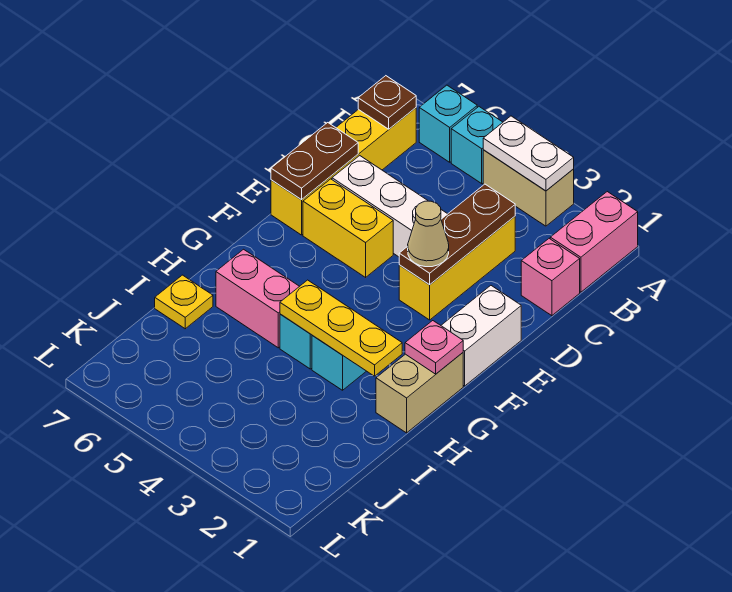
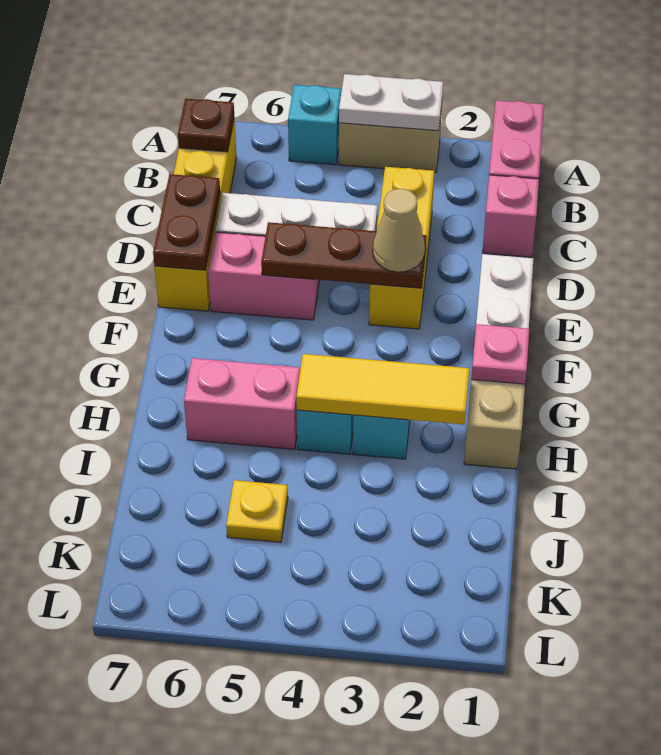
cyan 1x1 brick [419,85,477,162] -> none
brown 1x3 plate [399,184,515,285] -> brown 1x3 plate turned to [261,222,427,288]
yellow 1x2 brick [303,179,393,277] -> pink 1x2 brick [208,232,319,320]
yellow 1x3 plate [280,280,402,376] -> yellow 1x3 tile [296,354,469,425]
yellow 1x1 plate [155,275,213,329] -> yellow 1x1 plate moved to [226,480,288,542]

